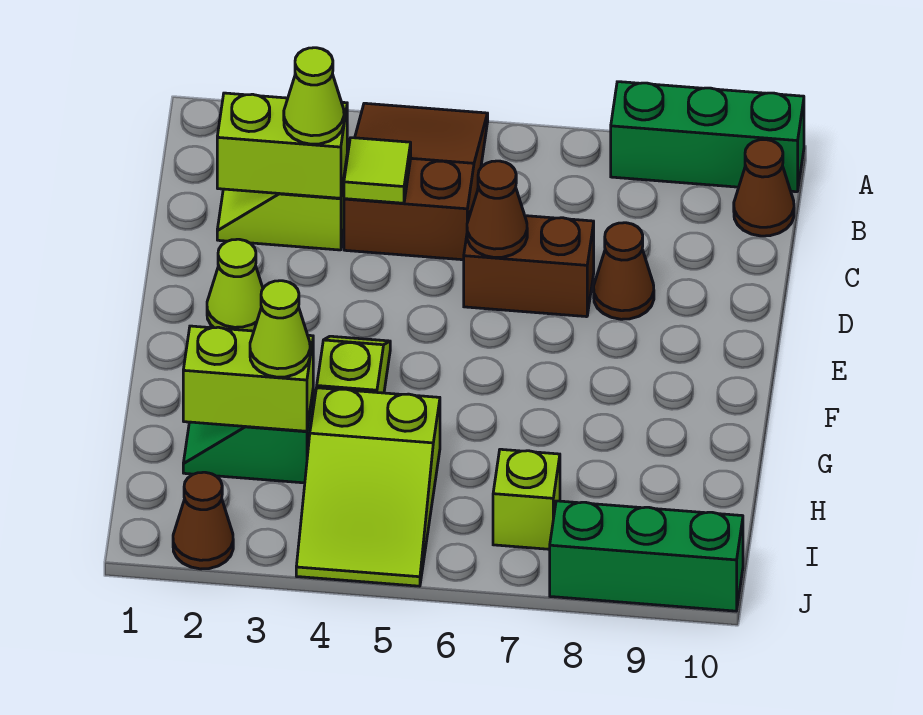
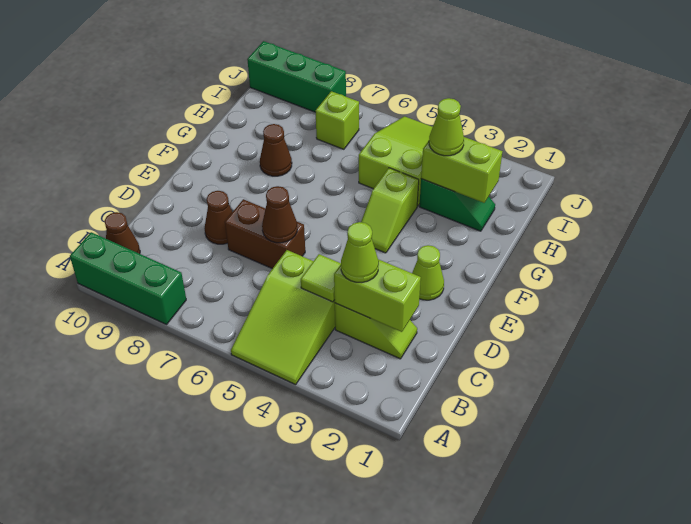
brown 2x3 slope [344,103,488,260] -> lime 2x3 slope [231,250,335,385]
brown 1x1 cone [173,472,233,569] -> brown 1x1 cone moved to [260,124,292,176]

